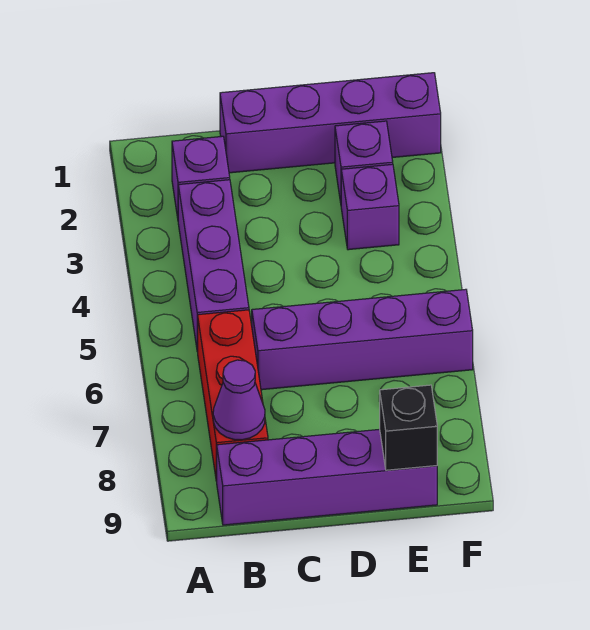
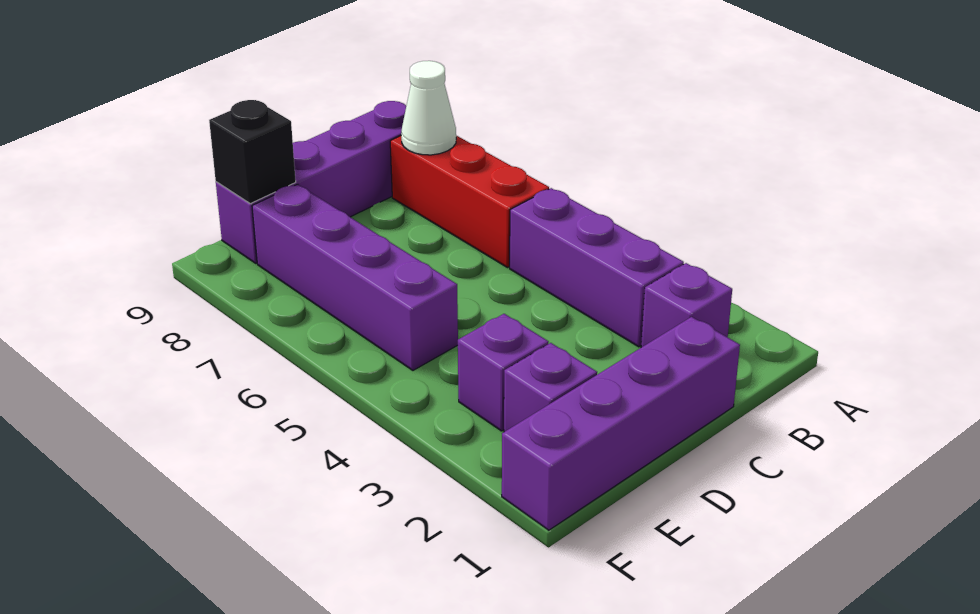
purple 1x1 cone [213,360,265,440] -> white 1x1 cone [401,61,456,155]
purple 1x4 brick [252,289,473,390] -> purple 1x4 brick turned to [252,184,458,370]

